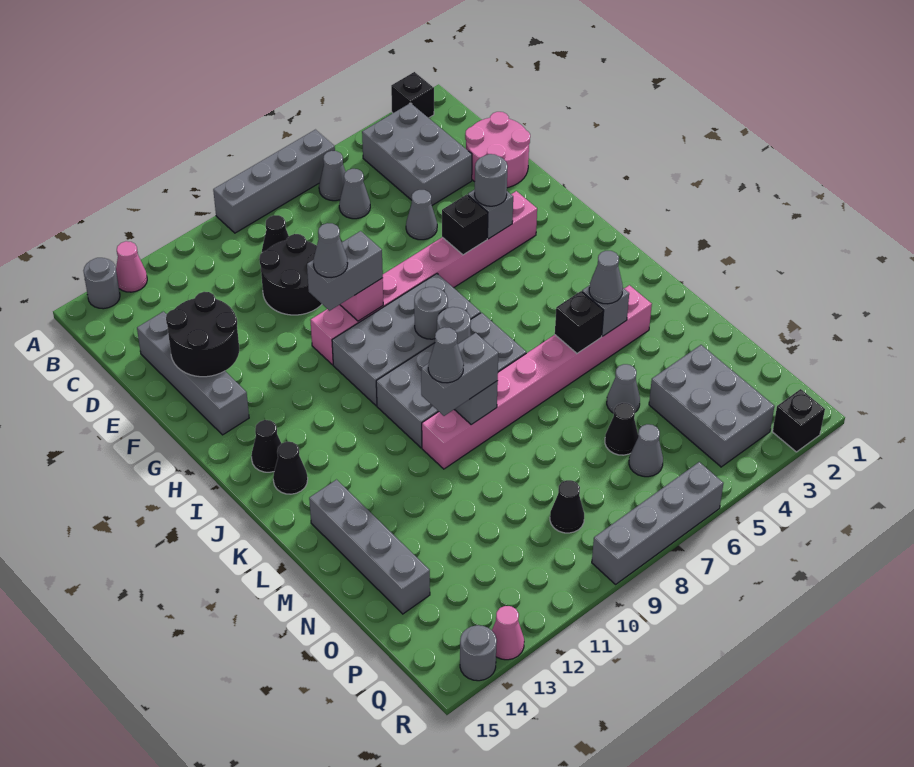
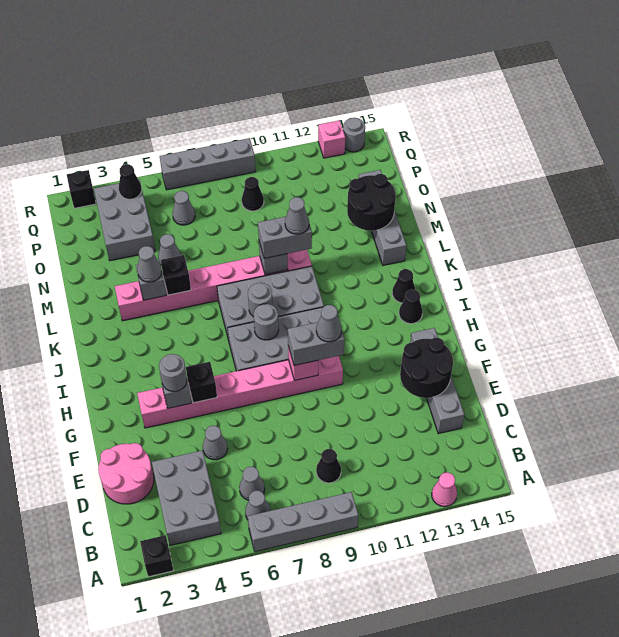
grey 1x1 round brick [83,258,120,309] -> none
black 2x2 round brick [259,234,322,315] -> black 2x2 round brick moved to [347,174,396,231]
black 1x1 cone [605,403,638,455] -> black 1x1 cone moved to [119,164,142,199]
pink 1x1 cone [492,606,524,660] -> pink 1x1 brick [318,120,345,158]

